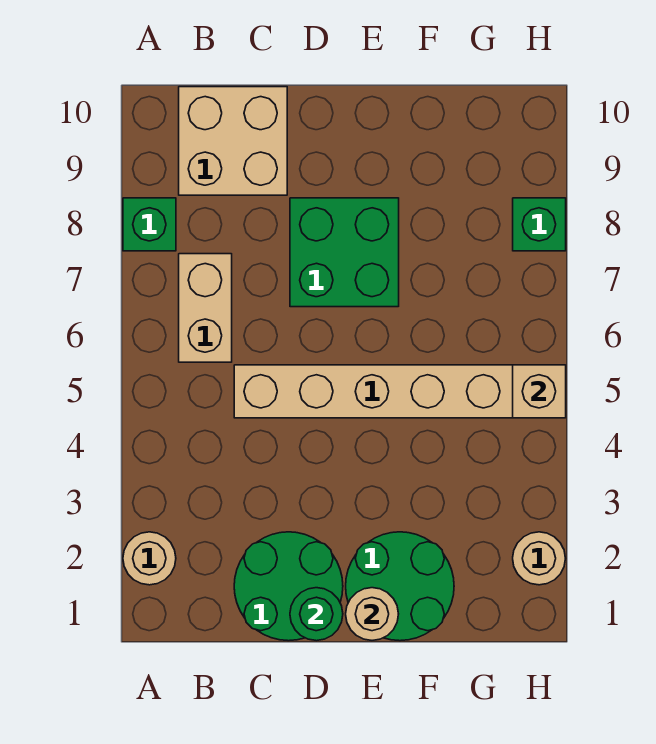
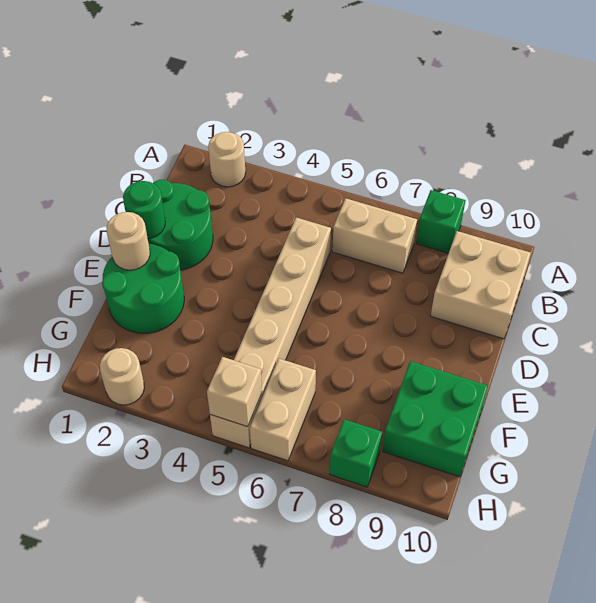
green 2x2 brick [290,198,399,307] -> green 2x2 brick moved to [382,361,488,477]
none -> tan 1x2 brick [250,359,316,461]

